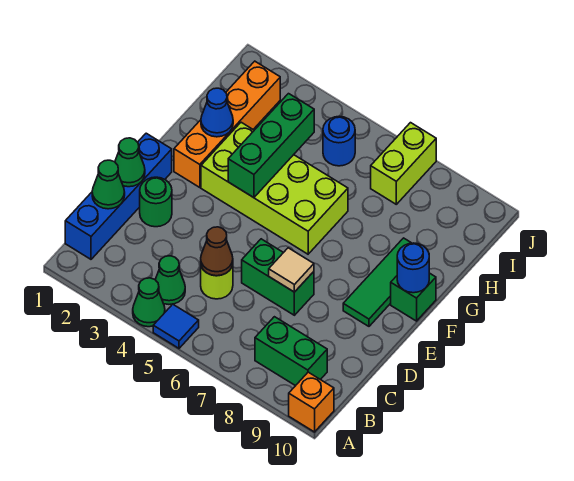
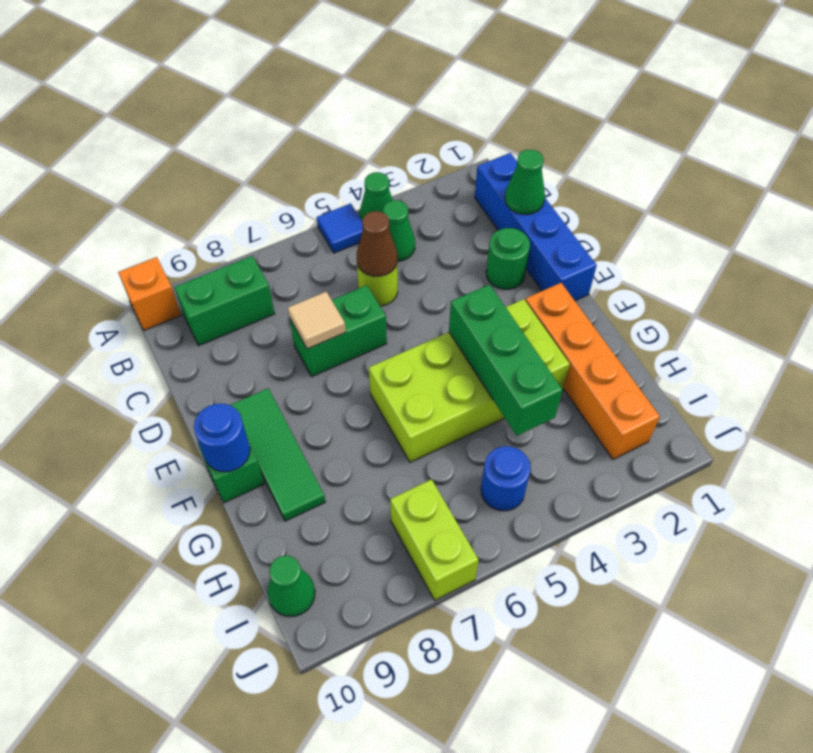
green 1x1 cone [115,138,145,187] -> green 1x1 cone moved to [268,556,315,616]
blue 1x1 cone [201,88,233,137] -> none

